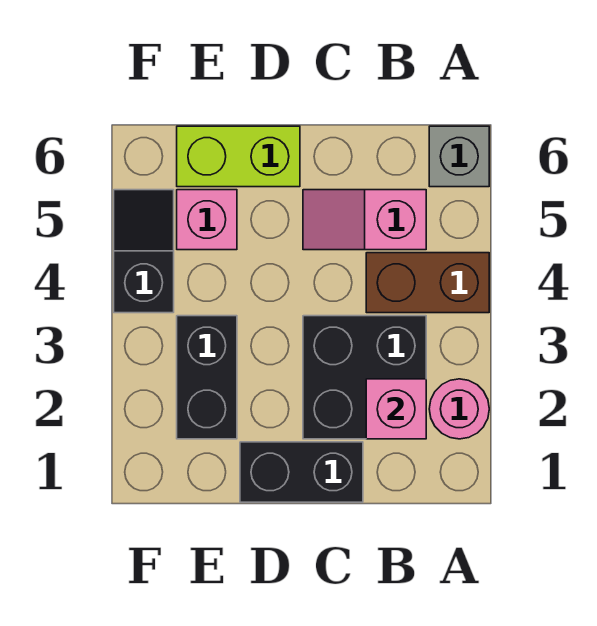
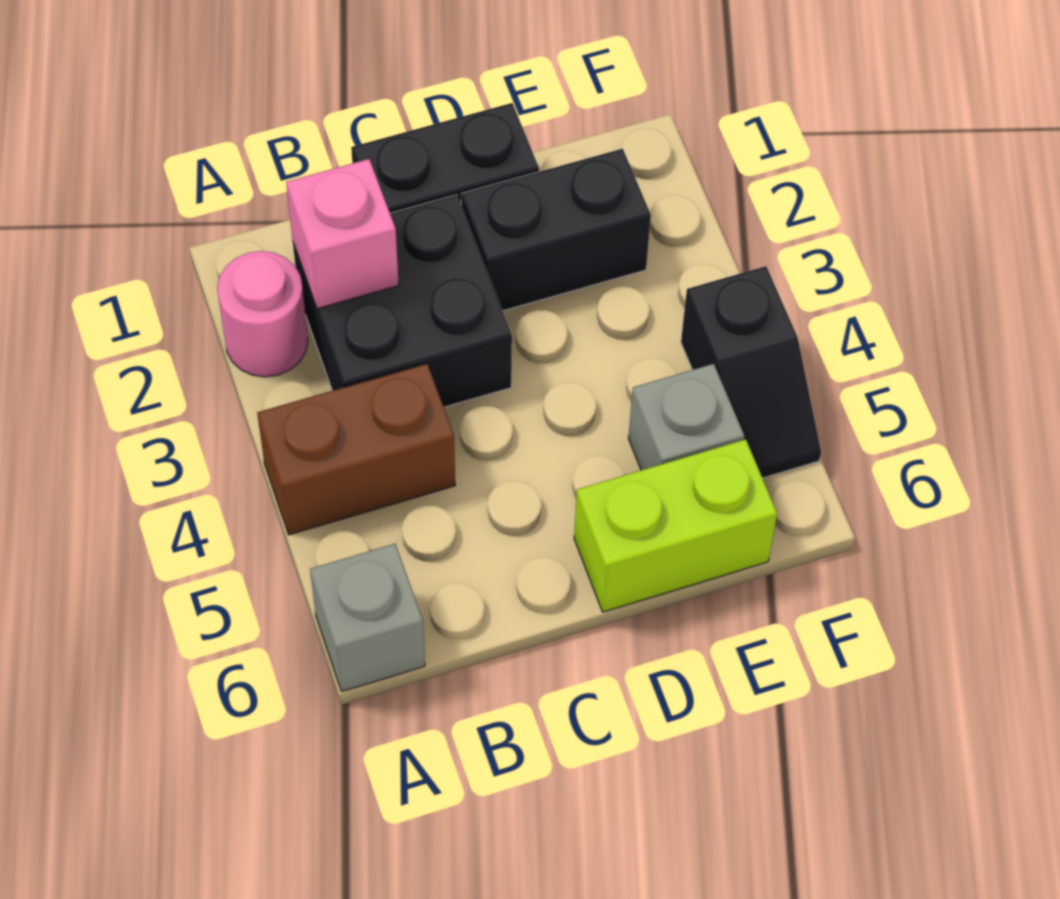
pink 1x2 slope [303,190,426,250] -> none
black 1x2 brick [177,316,237,439] -> black 1x2 brick turned to [461,149,651,311]
pink 1x1 brick [177,190,237,250] -> grey 1x1 brick [628,364,744,470]

